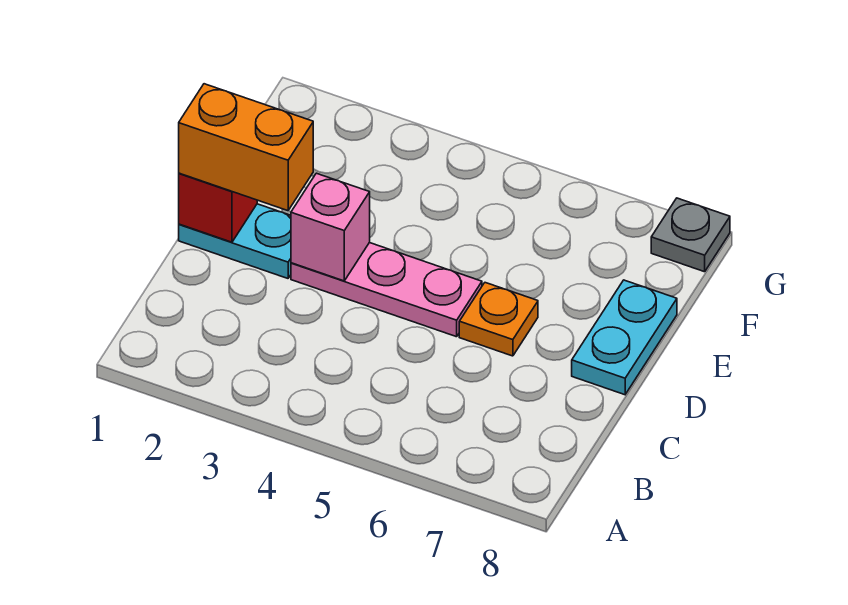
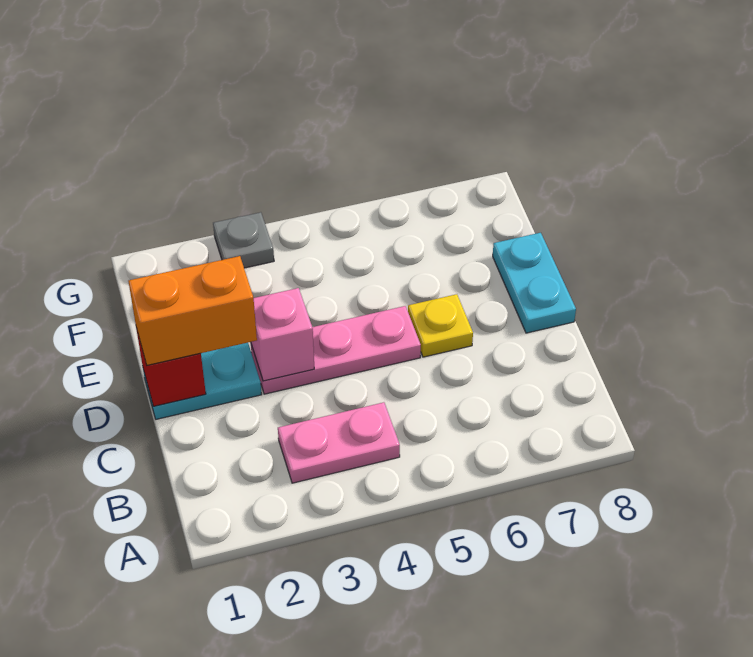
none -> pink 1x2 plate [278,402,400,483]
orange 1x1 plate [459,283,538,356] -> yellow 1x1 plate [408,294,473,357]
grey 1x1 plate [651,198,730,272] -> grey 1x1 plate moved to [213,212,274,268]

